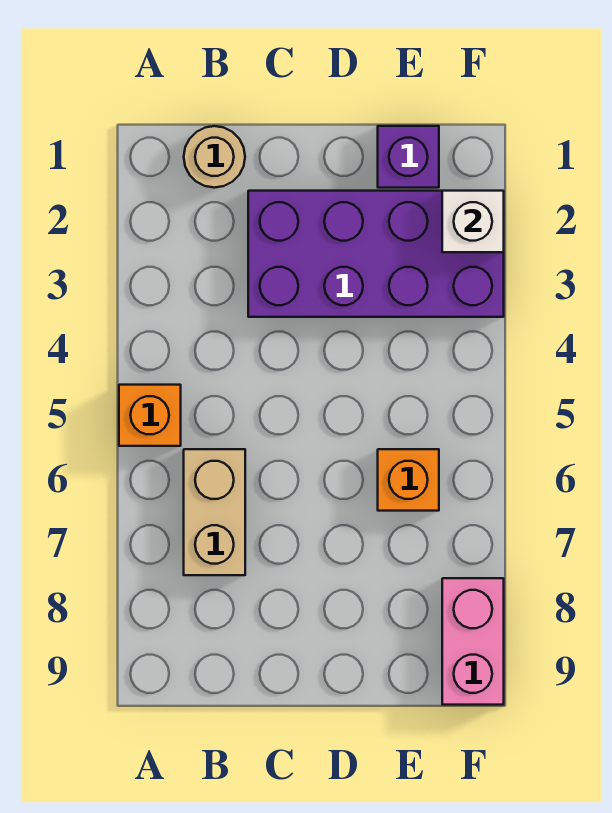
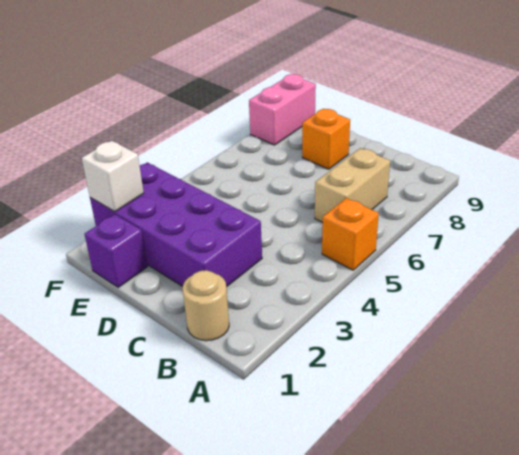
orange 1x1 brick [378,449,439,511] -> orange 1x1 brick moved to [302,109,350,169]

